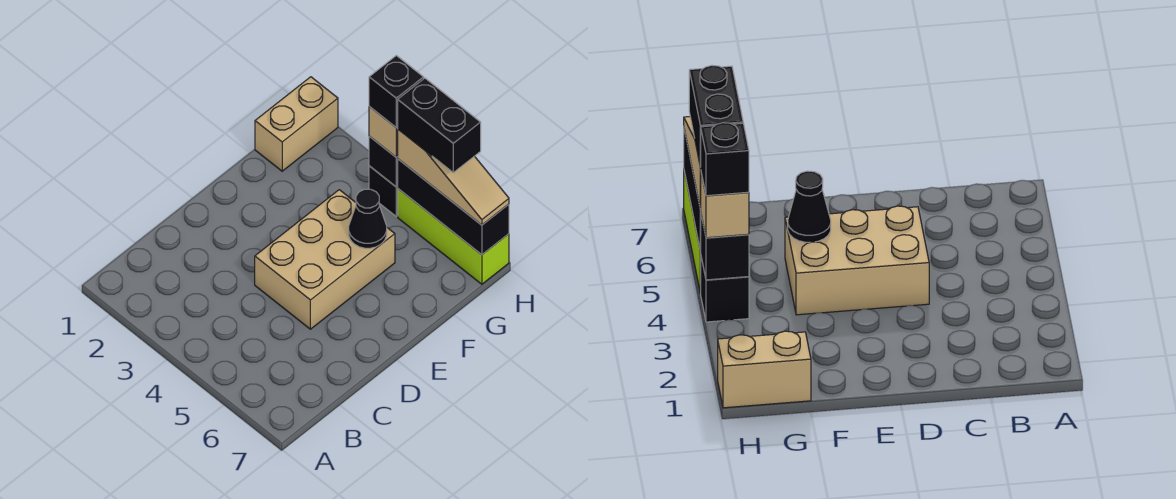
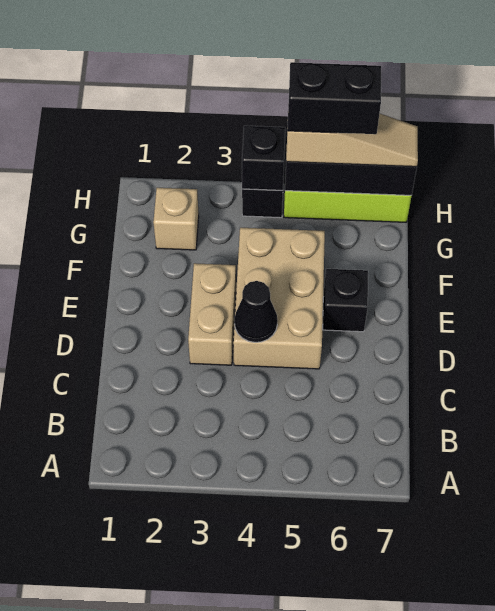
black 1x1 cone [349,189,387,248] -> black 1x1 cone moved to [234,281,278,342]
tan 1x2 brick [255,77,338,171] -> tan 1x2 brick moved to [188,263,236,365]
tan 1x1 brick [369,107,398,157] -> tan 1x1 brick moved to [153,188,199,250]
black 1x1 brick [369,56,424,128] -> black 1x1 brick moved to [323,269,368,332]

